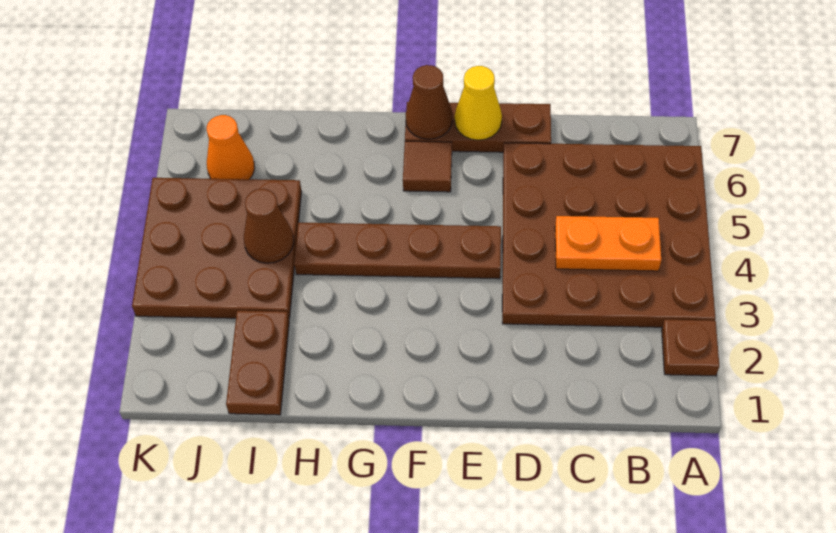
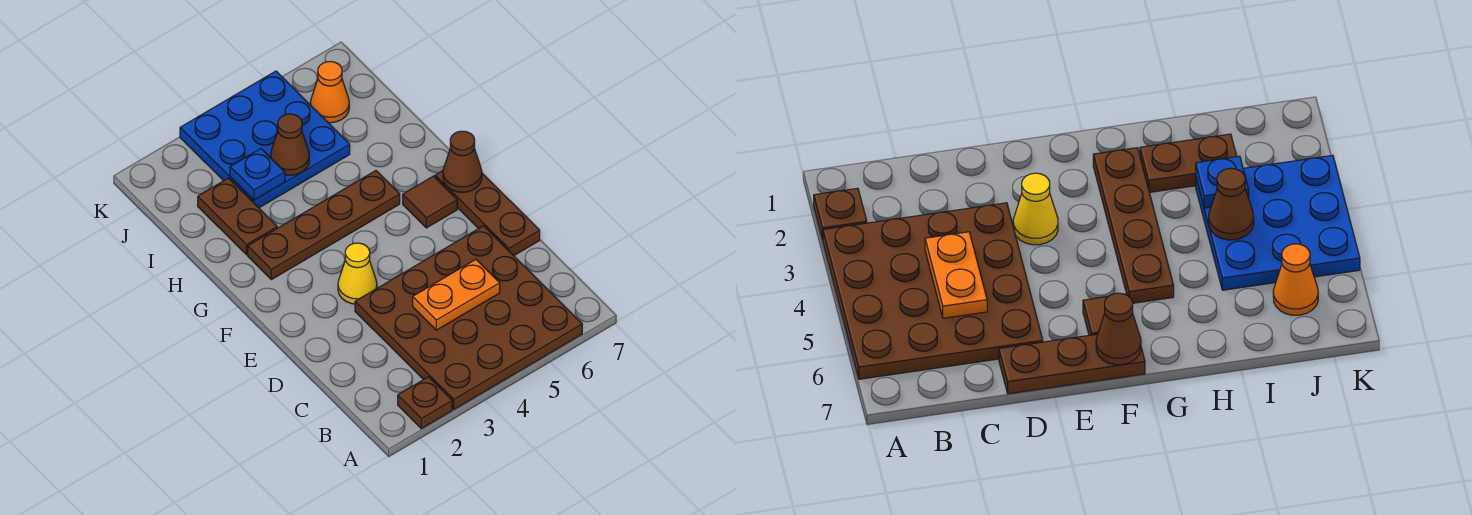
orange 1x2 plate [555,216,661,271] -> orange 1x2 plate turned to [413,259,500,330]
brown 1x4 plate [294,222,501,279] -> brown 1x4 plate turned to [248,171,400,280]
yellow 1x1 cone [455,66,502,140] -> yellow 1x1 cone moved to [338,243,377,304]
brown 1x2 plate [226,311,289,415] -> brown 1x2 plate turned to [198,178,277,255]
brown 3x3 plate [132,178,302,319] -> blue 3x3 plate [180,71,350,208]
none -> blue 1x1 plate [230,149,285,200]

